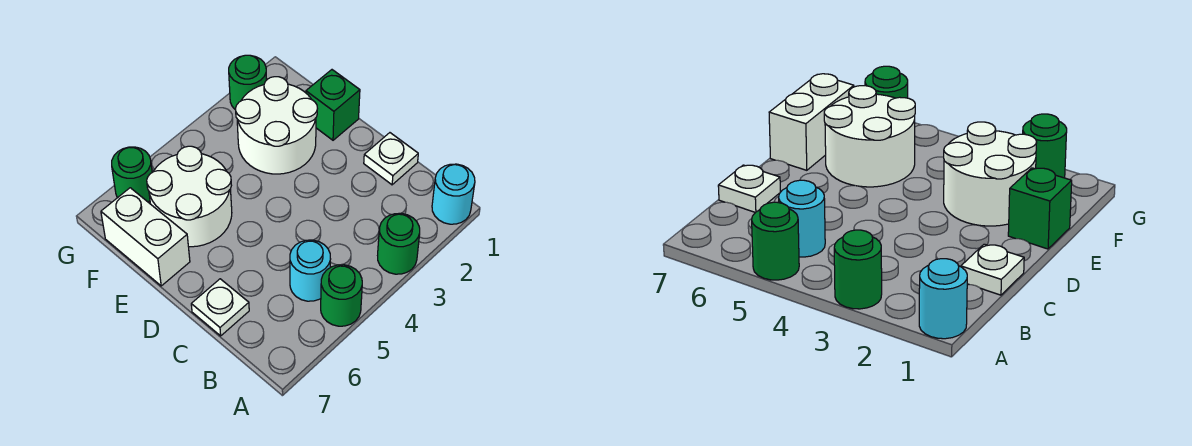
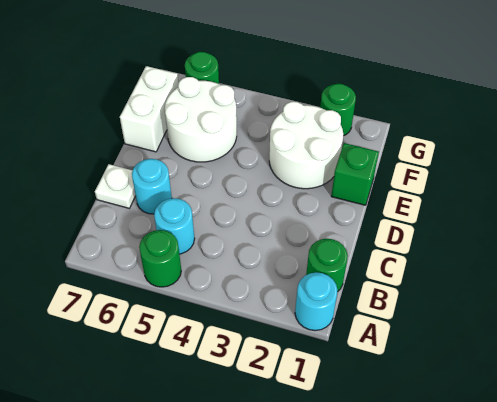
green 1x1 round brick [378,213,420,274] -> green 1x1 round brick moved to [306,239,348,292]
white 1x1 plate [364,133,418,185] -> none
none -> cyan 1x1 round brick [132,159,172,214]

